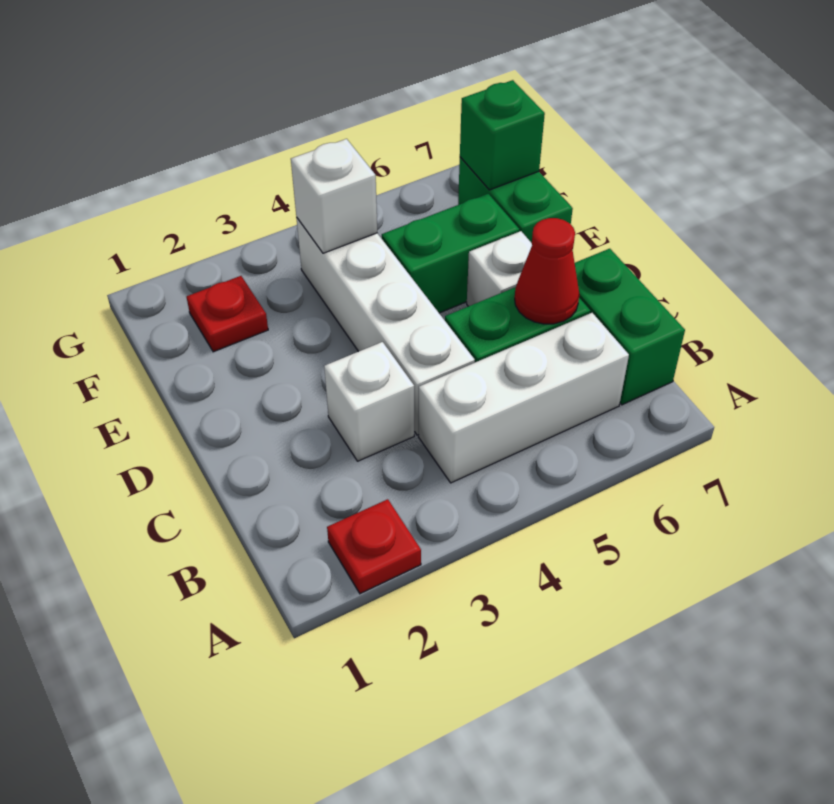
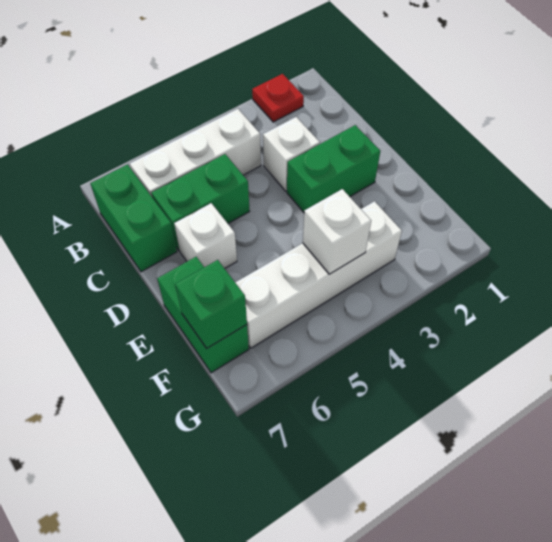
white 1x4 brick [296,217,475,435] -> white 1x4 brick turned to [235,201,402,348]
red 1x1 cone [515,218,579,324] -> none
green 1x2 brick [382,194,519,313] -> green 1x2 brick moved to [287,125,380,212]
red 1x1 plate [187,276,268,352] -> none

